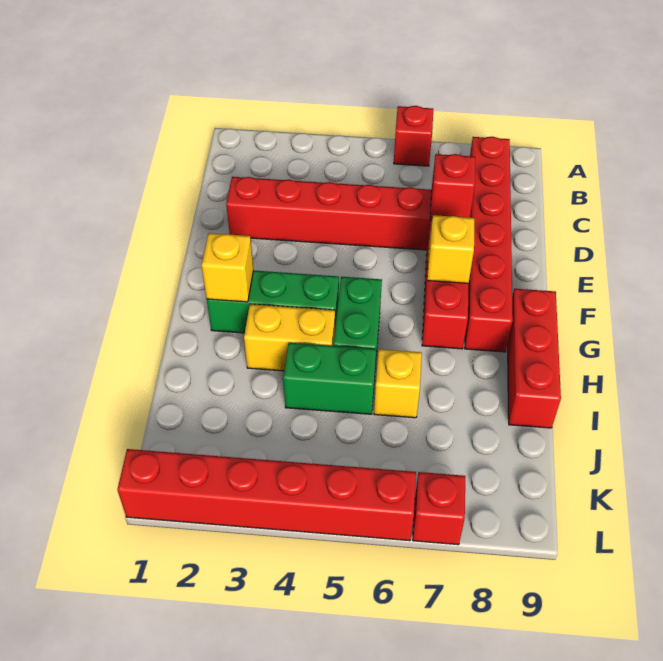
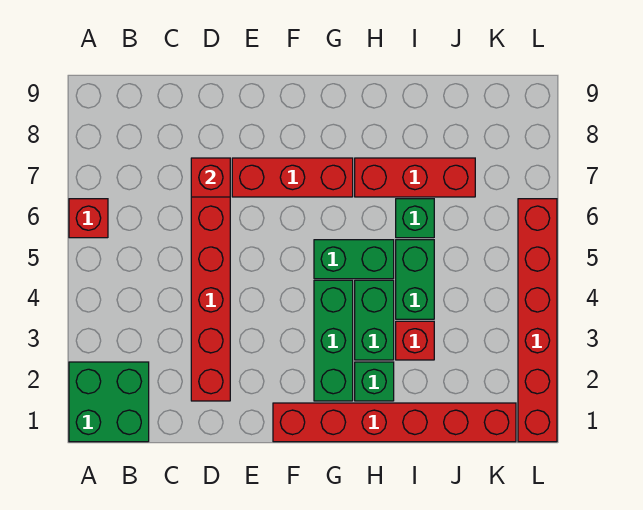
none -> green 2x2 brick [69,362,149,442]
red 1x6 brick [465,137,513,352] -> red 1x6 brick moved to [273,403,516,442]
yellow 1x1 brick [427,215,475,283] -> none
yellow 1x1 brick [202,233,253,302] -> none
red 1x3 brick [508,289,561,428] -> red 1x3 brick moved to [355,158,475,197]
none -> green 1x1 brick [355,362,394,401]
yellow 1x2 brick [244,304,335,371] -> green 1x2 brick [355,280,394,360]
yellow 1x1 brick [374,349,422,418] -> green 1x1 brick [396,199,434,238]
red 1x1 brick [413,472,465,545] -> red 1x1 brick moved to [396,321,434,360]

